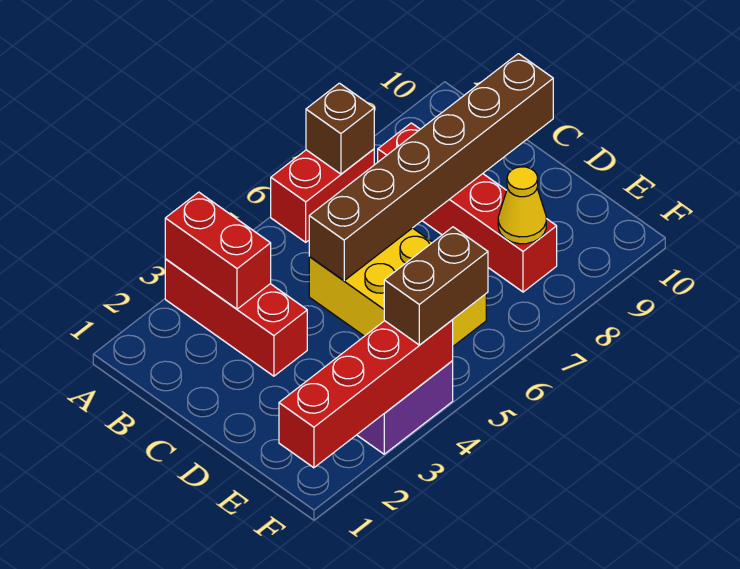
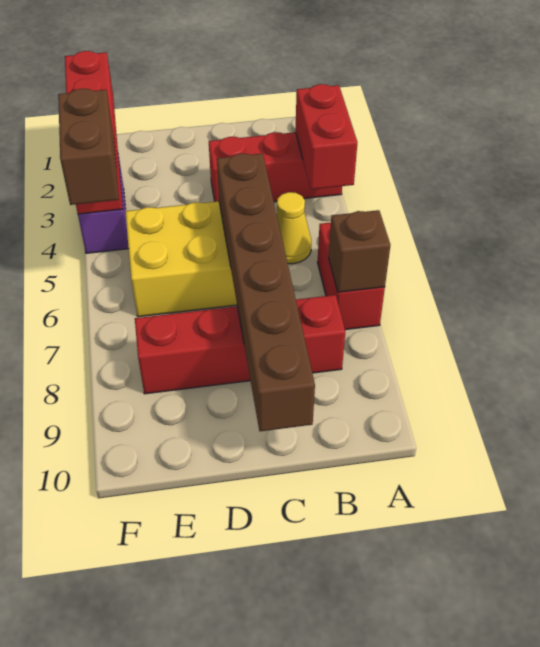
red 1x2 brick [165,192,271,309] -> red 1x2 brick turned to [295,84,358,189]
yellow 1x1 cone [498,167,546,244] -> yellow 1x1 cone moved to [276,192,311,264]

